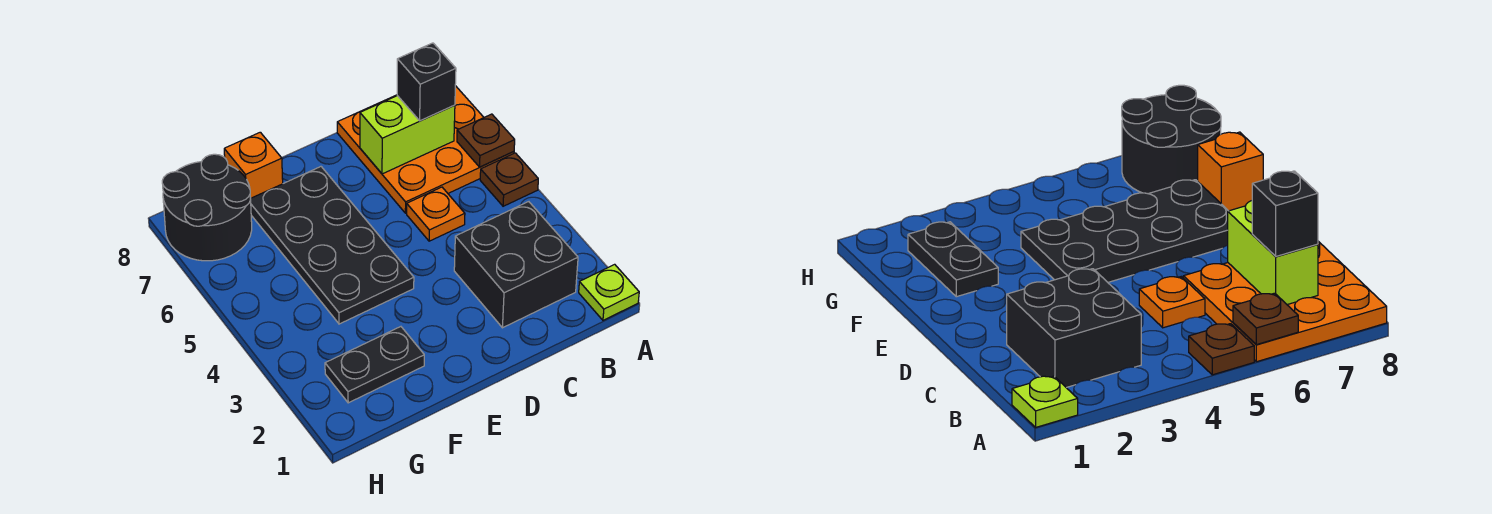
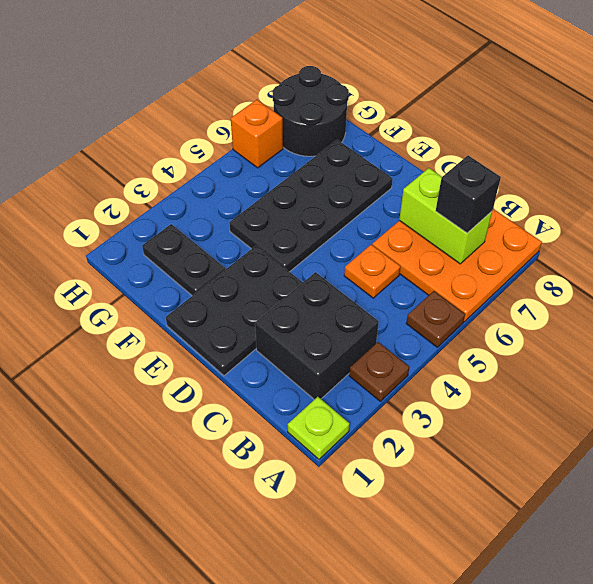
brown 1x1 plate [457,114,515,167] -> brown 1x1 plate moved to [349,342,409,401]
none -> black 2x3 plate [166,246,303,376]
orange 1x1 brick [224,132,283,198] -> orange 1x1 brick moved to [231,100,283,168]

